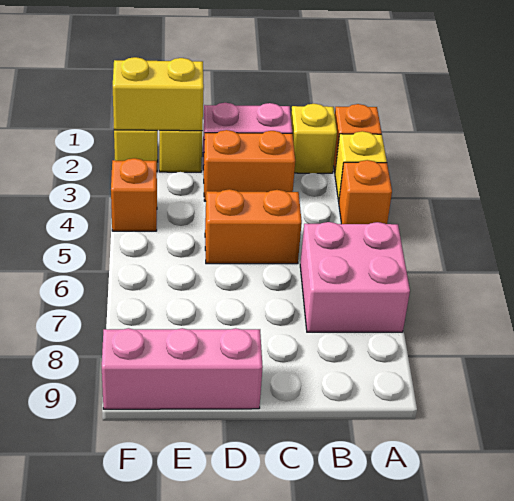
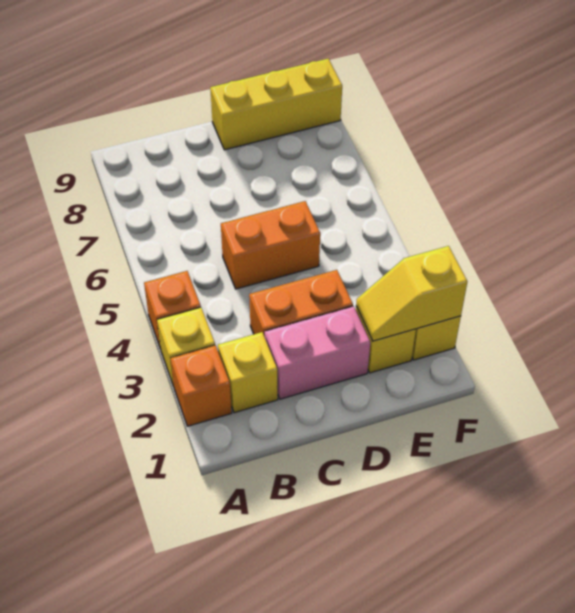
pink 2x2 brick [300,222,410,332] -> none
pink 1x3 brick [102,328,263,409] -> yellow 1x3 brick [210,59,342,150]
yellow 1x2 brick [113,57,204,131] -> yellow 1x2 slope [356,246,467,341]
orange 1x1 brick [111,158,157,231] -> none

